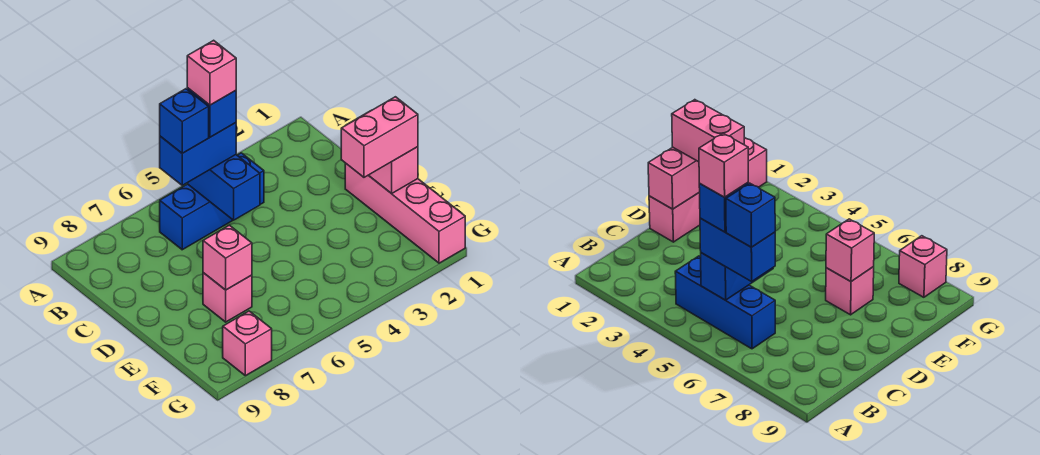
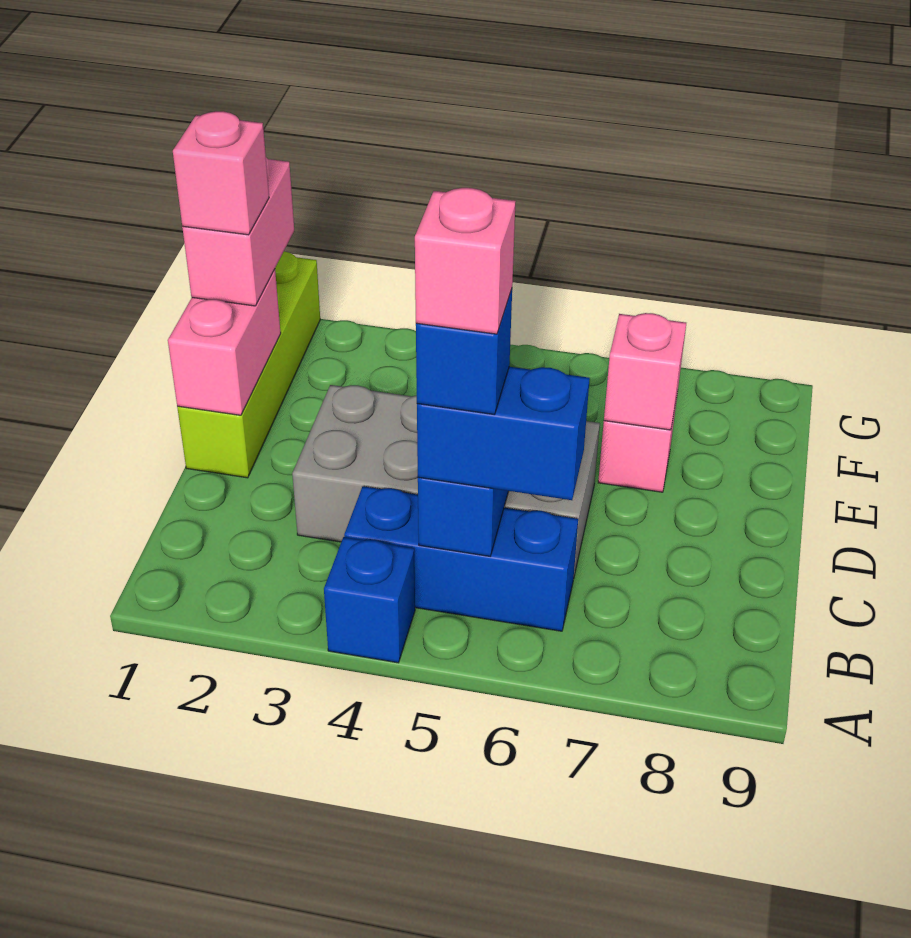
blue 1x1 brick [160,89,209,153] -> blue 1x1 brick moved to [324,537,415,663]
none -> grey 2x4 brick [292,385,600,576]
pink 1x4 brick [345,163,465,263] -> lime 1x4 brick [177,252,320,478]
pink 1x2 brick [341,97,418,177] -> pink 1x2 brick turned to [182,158,294,306]
pink 1x1 brick [223,311,272,376] -> pink 1x1 brick moved to [173,111,269,235]

